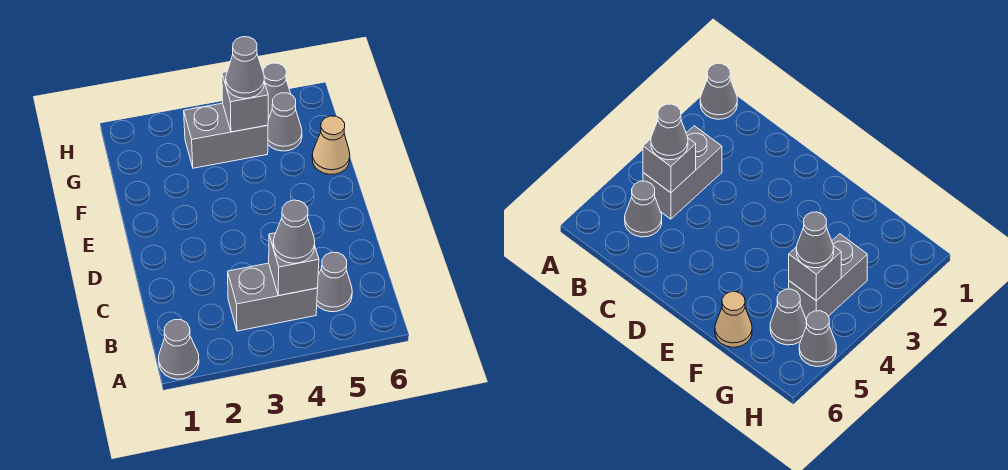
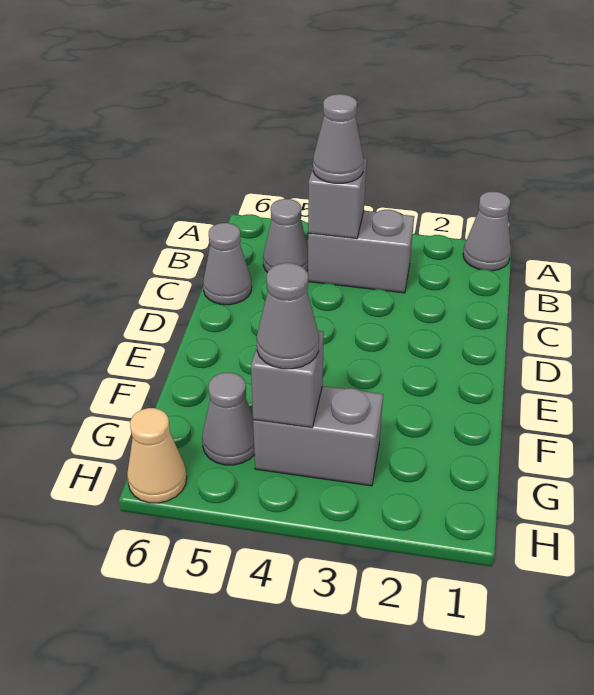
tan 1x1 cone [312,116,350,174] -> tan 1x1 cone moved to [127,408,187,503]
grey 1x1 cone [263,63,291,119] -> grey 1x1 cone moved to [203,223,251,305]

